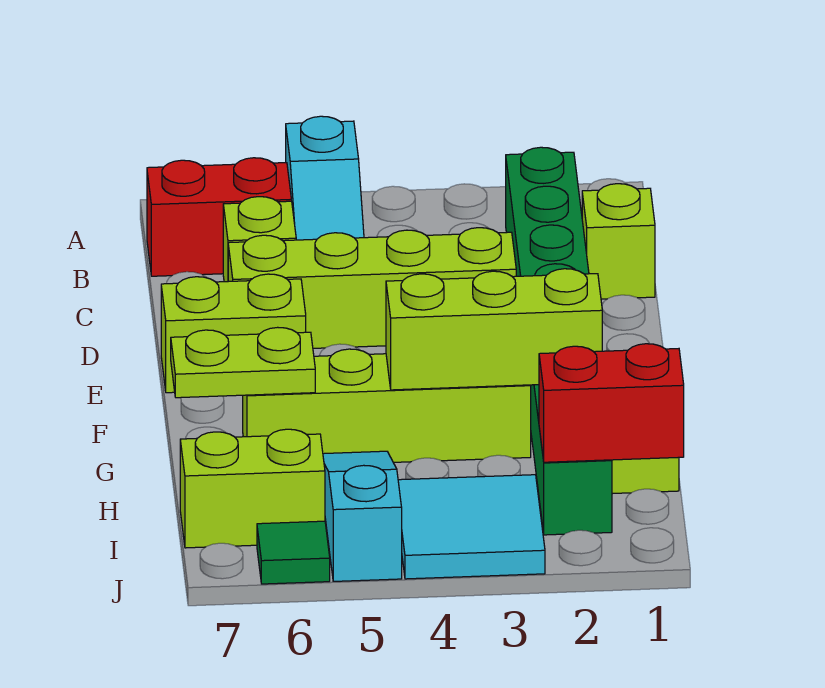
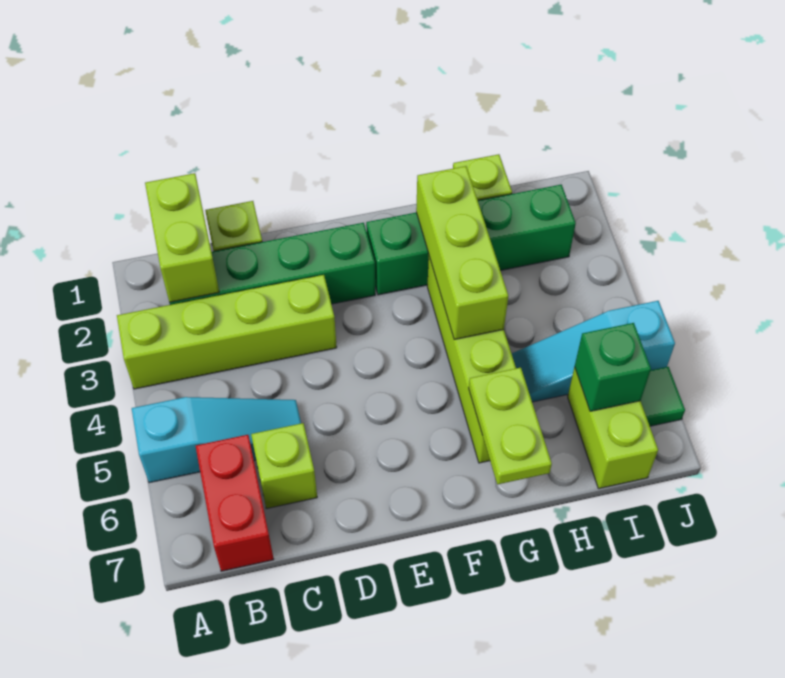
lime 1x4 brick [228,228,516,348] -> lime 1x4 brick turned to [117,275,337,389]
lime 1x2 brick [161,274,306,393] -> lime 1x2 brick moved to [145,173,219,302]
red 1x2 brick [539,344,684,462] -> none
cyan 2x2 tile [398,475,545,579] -> none
none -> green 1x1 brick [575,323,651,411]

